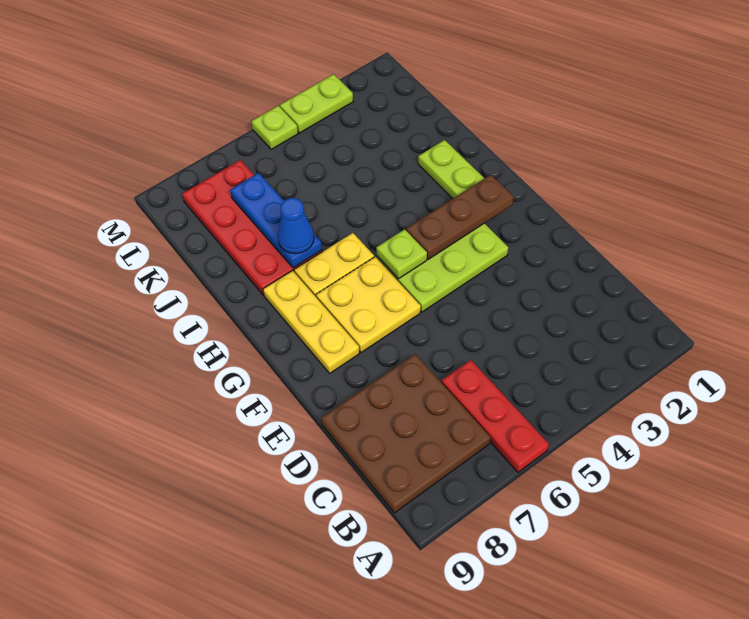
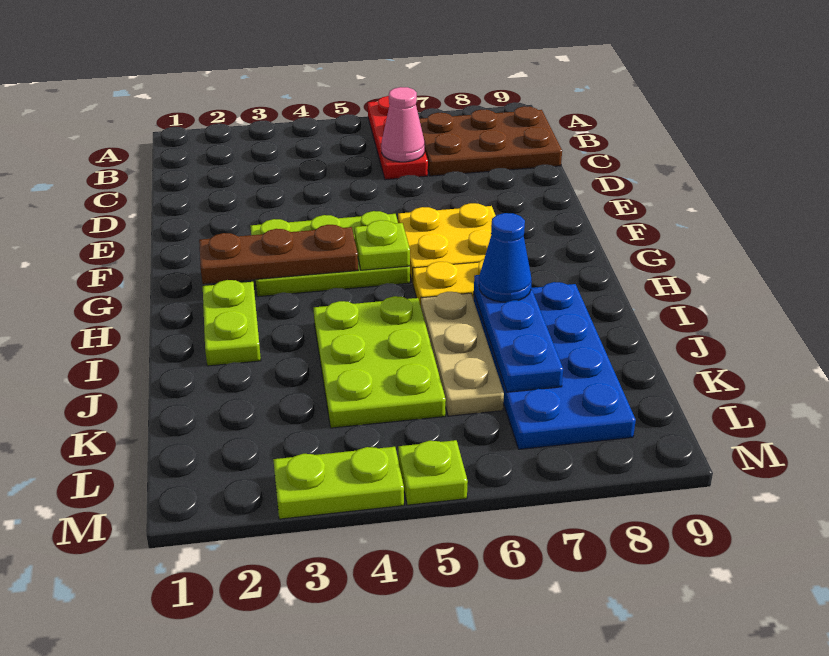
brown 3x3 plate [321,354,491,513] -> brown 2x3 plate [419,106,562,176]
none -> pink 1x1 cone [381,87,424,162]
yellow 1x3 plate [263,271,359,373] -> none
none -> lime 2x3 plate [314,296,446,428]
none -> tan 1x3 plate [421,292,504,416]
red 2x4 plate [182,160,322,295] -> blue 2x4 plate [474,282,636,449]

